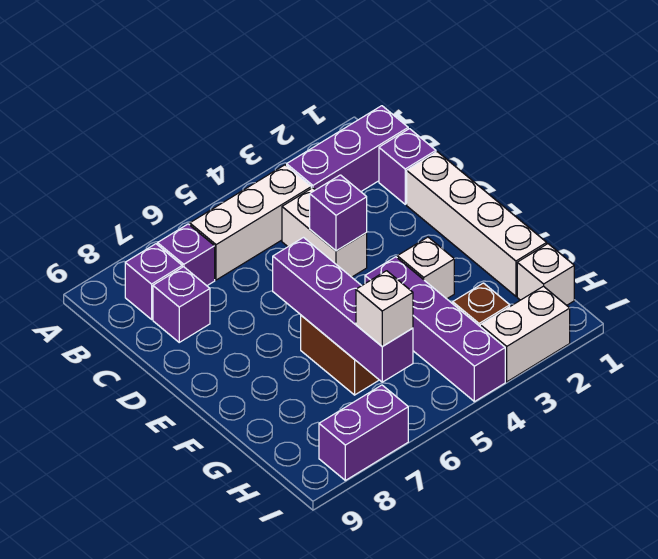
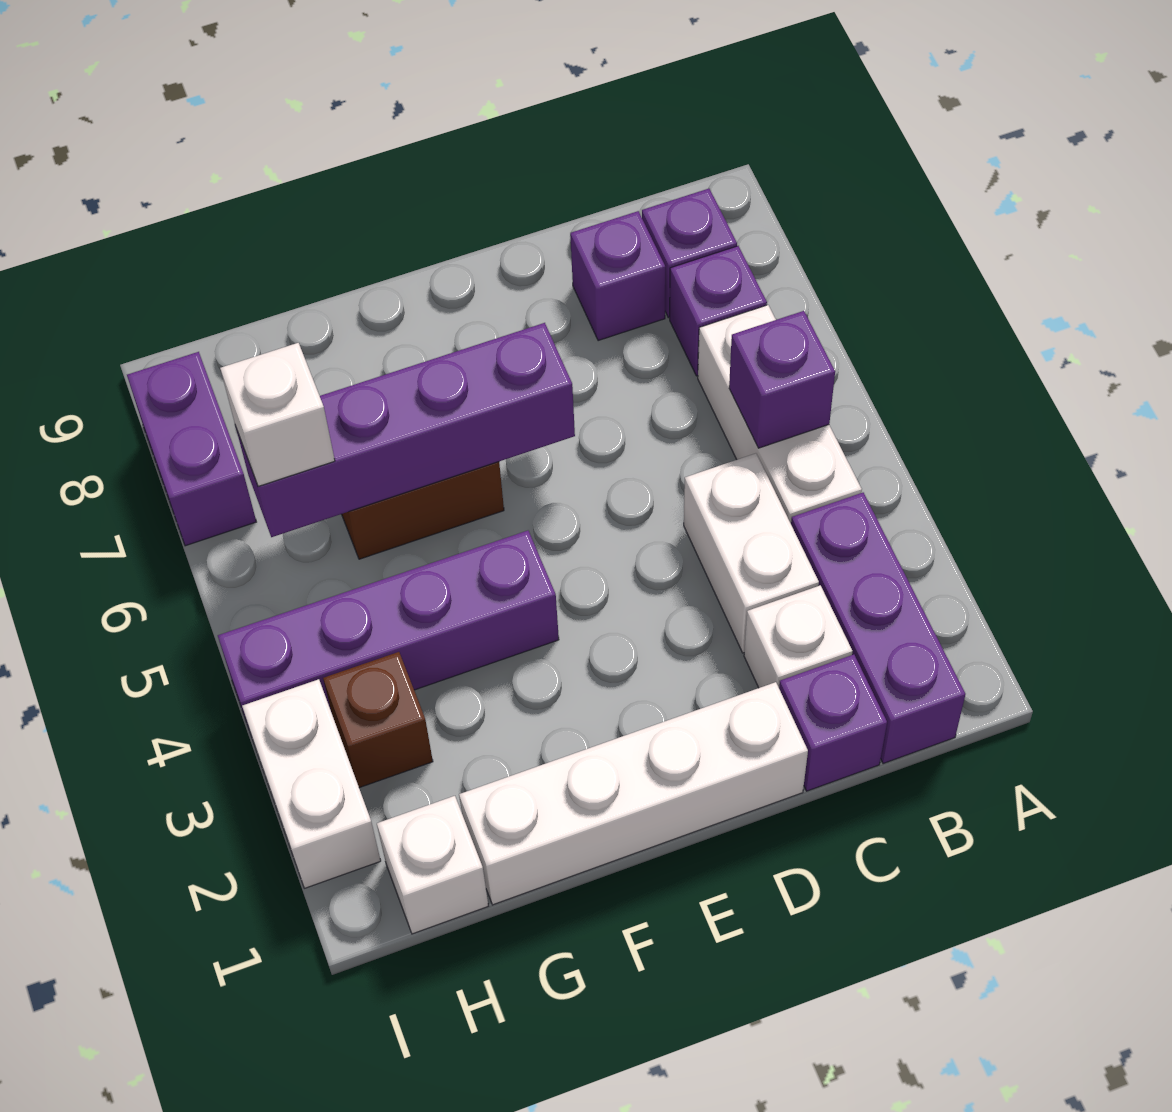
white 1x2 brick [282,188,367,277] -> white 1x2 brick turned to [684,453,819,653]
purple 1x1 brick [310,175,367,251] -> purple 1x1 brick moved to [729,311,835,448]
white 1x1 brick [397,237,454,299] -> white 1x1 brick moved to [744,585,853,688]

